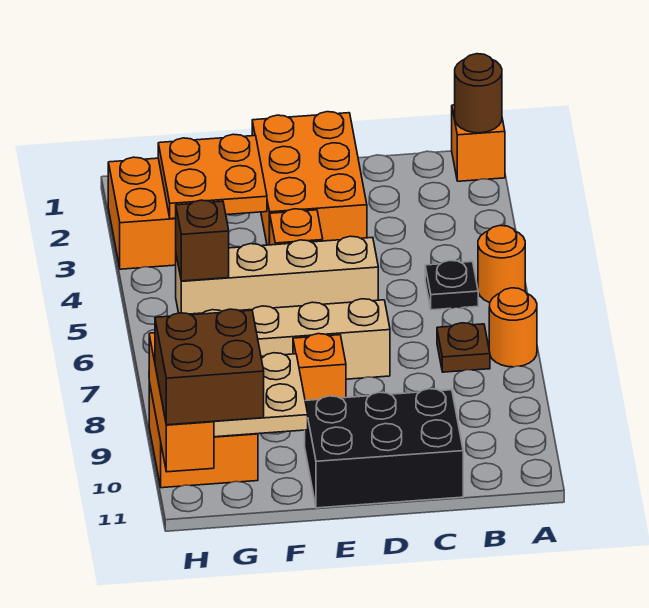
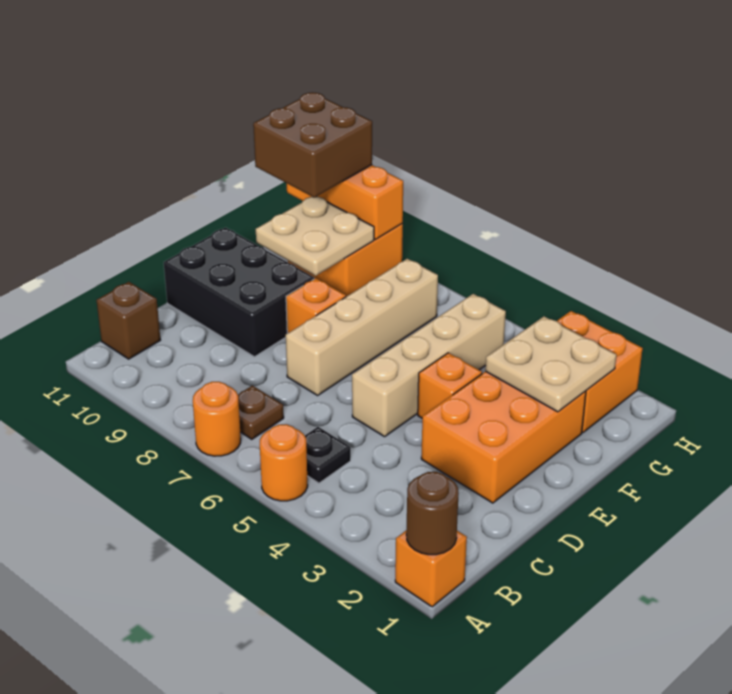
black 2x3 brick [305,389,463,508] -> black 2x3 brick turned to [164,228,314,357]
orange 2x3 brick [252,112,367,245] -> orange 2x3 brick turned to [421,372,586,503]
orange 2x2 plate [158,134,267,219] -> tan 2x2 plate [485,316,616,412]
brown 1x1 brick [175,200,229,281] -> brown 1x1 brick moved to [97,282,160,359]

